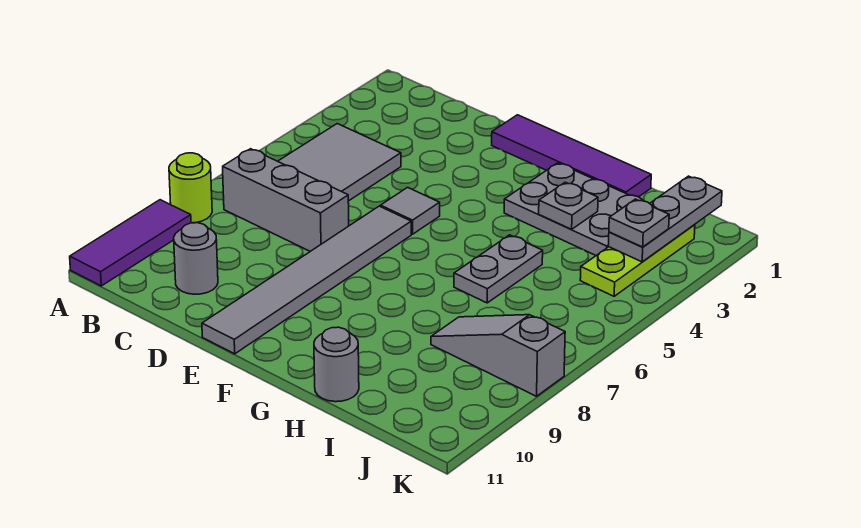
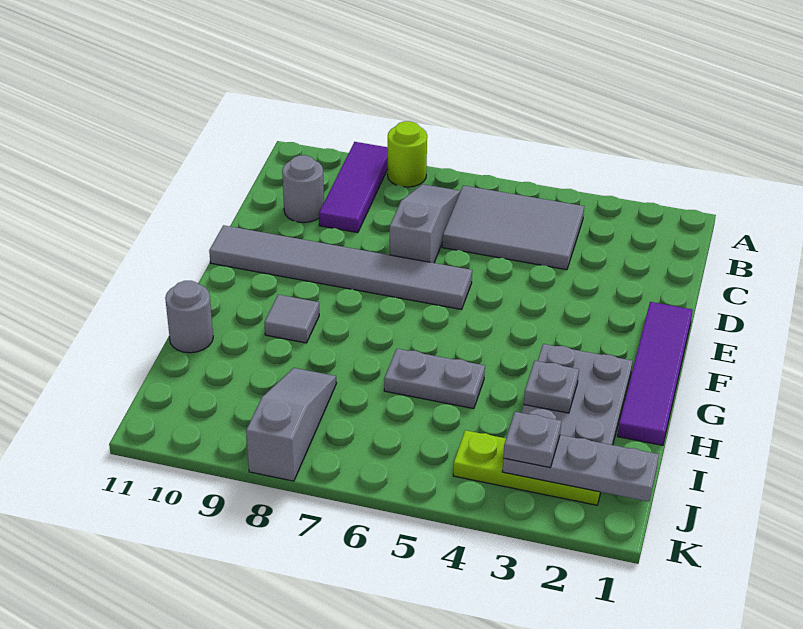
purple 1x3 tile [70,200,191,286] -> purple 1x3 tile turned to [319,142,388,233]
grey 1x3 brick [223,149,349,251] -> grey 1x3 slope [390,184,460,263]
grey 1x1 tile [381,187,440,234] -> grey 1x1 tile moved to [264,295,319,343]

